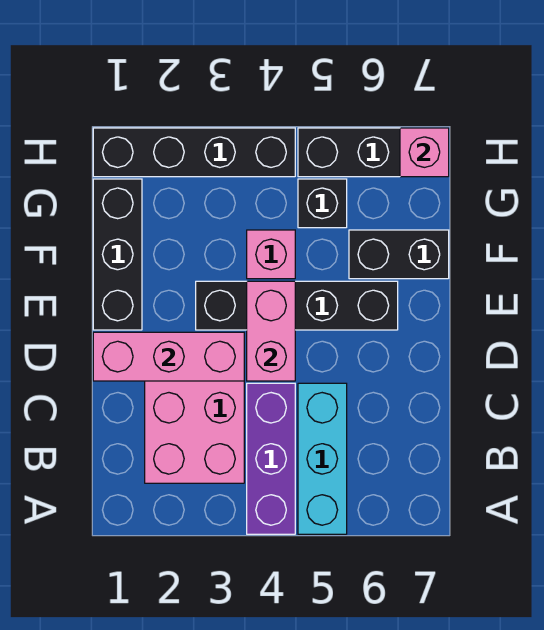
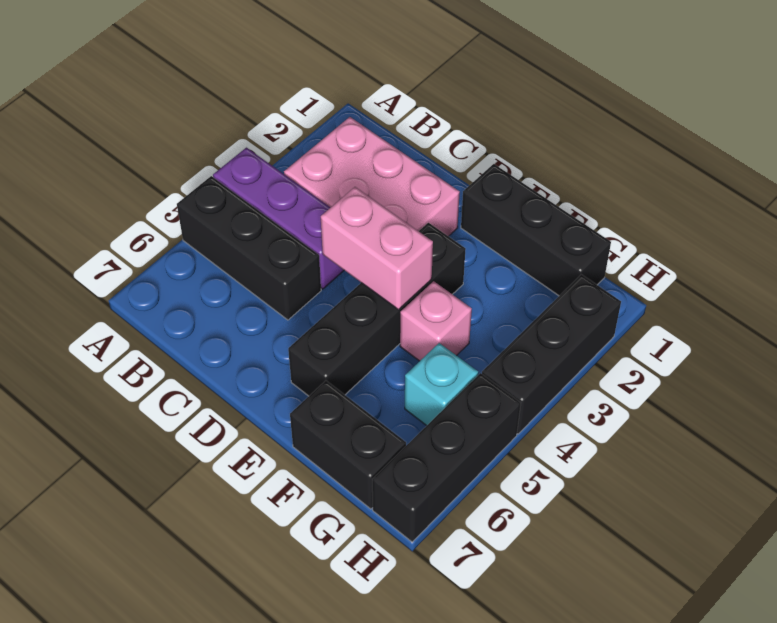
cyan 1x3 brick [298,383,347,534] -> black 1x3 brick [177,176,321,320]
pink 1x3 brick [93,332,244,381] -> none
black 1x2 brick [349,230,449,279] -> black 1x2 brick turned to [290,381,406,509]
black 1x1 brick [298,179,347,228] -> cyan 1x1 brick [405,343,478,426]
black 1x4 brick [93,128,295,177] -> black 1x3 brick [482,274,621,434]
pink 1x1 brick [400,128,449,177] -> none

